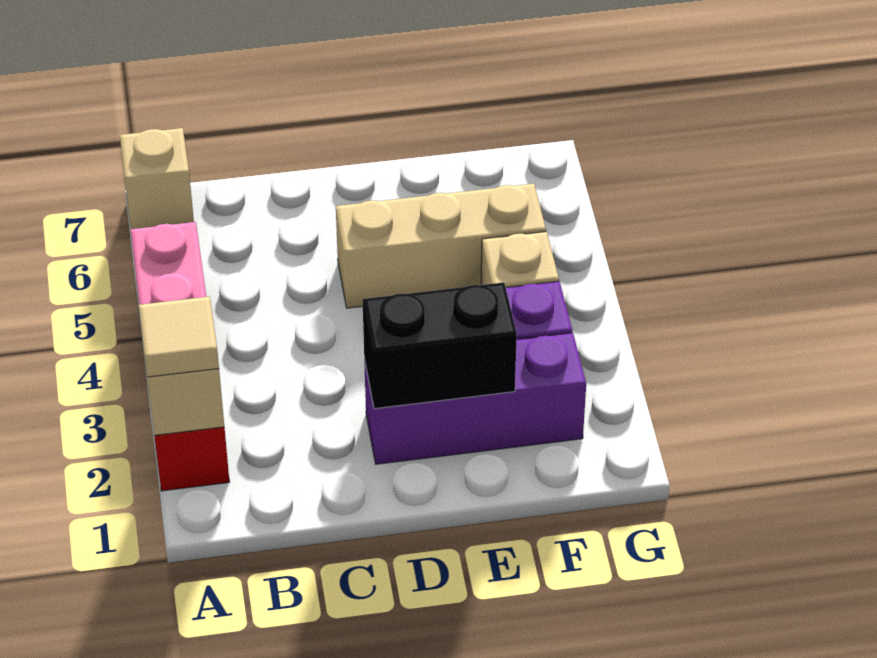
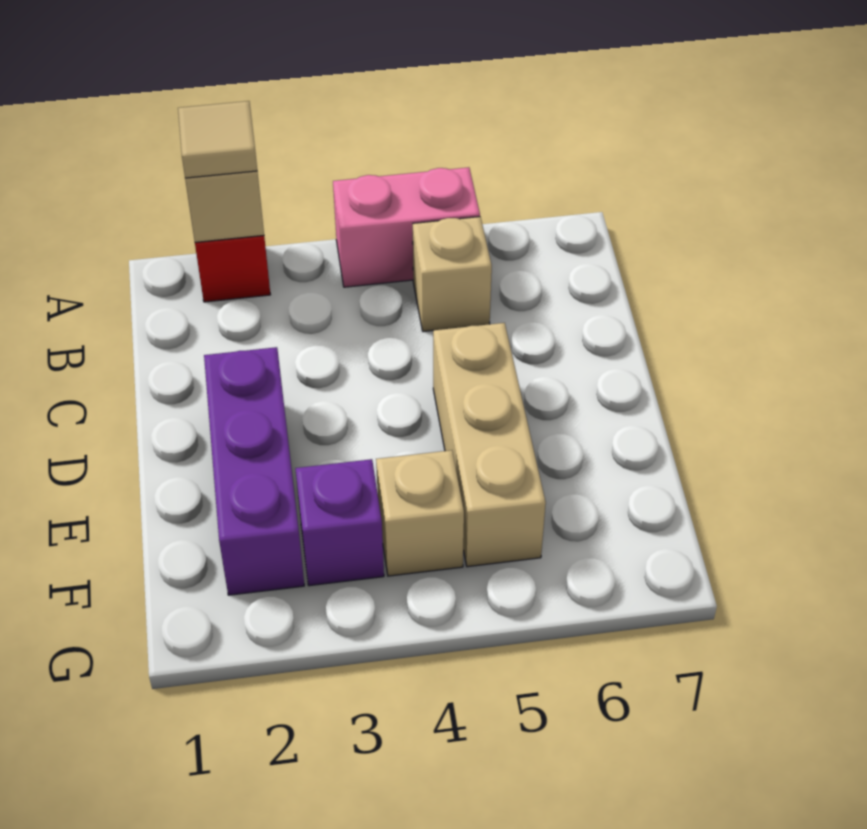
tan 1x1 brick [120,128,194,229] -> tan 1x1 brick moved to [413,217,492,332]
black 1x2 brick [362,282,517,409] -> none

